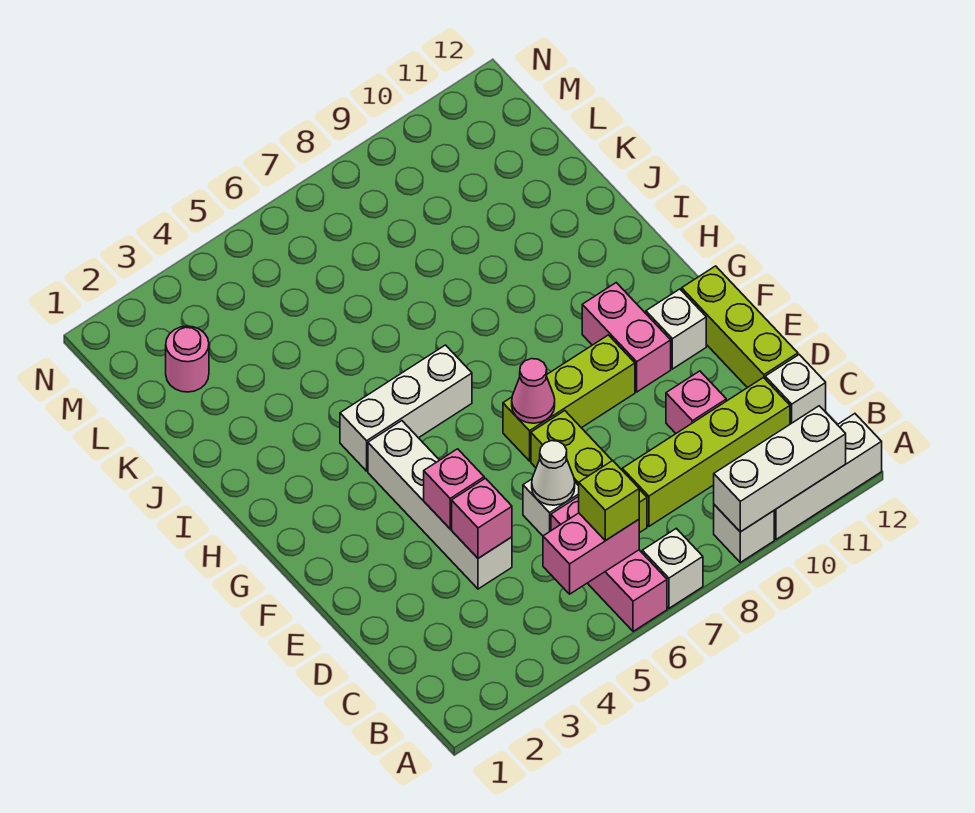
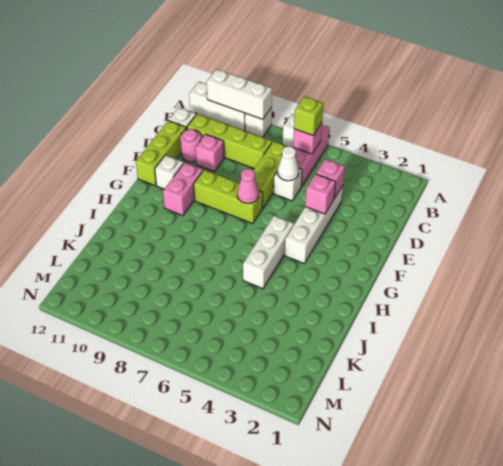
pink 1x2 brick [543,513,639,594] -> pink 1x1 brick [293,123,322,154]
white 1x3 brick [340,345,472,471] -> white 1x3 brick turned to [243,216,294,289]
pink 1x1 round brick [166,326,209,392] -> pink 1x1 round brick moved to [180,129,201,162]

